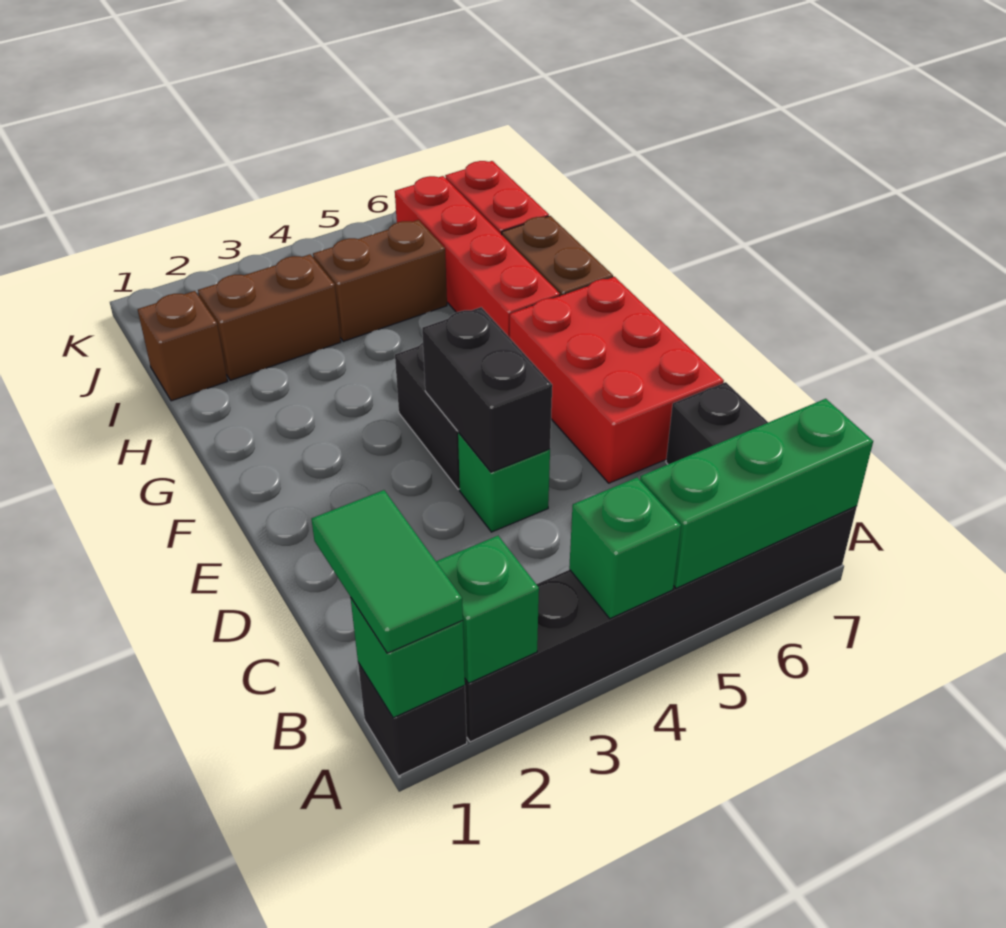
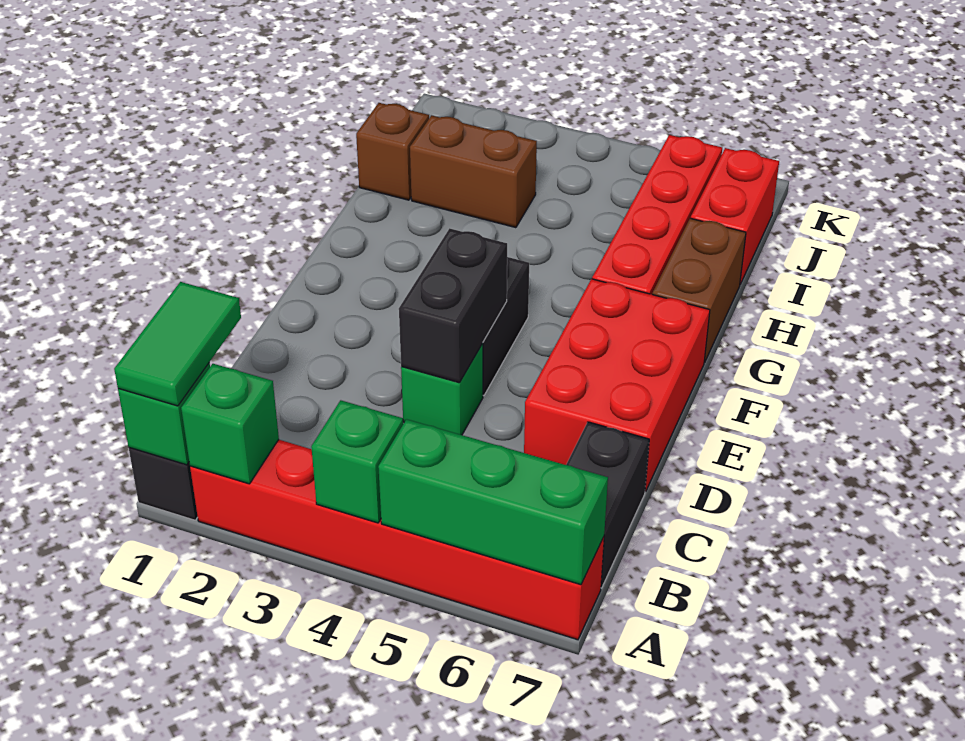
black 1x6 brick [465,506,857,742] -> red 1x6 brick [190,440,604,640]
brown 1x2 brick [313,220,447,341] -> none

